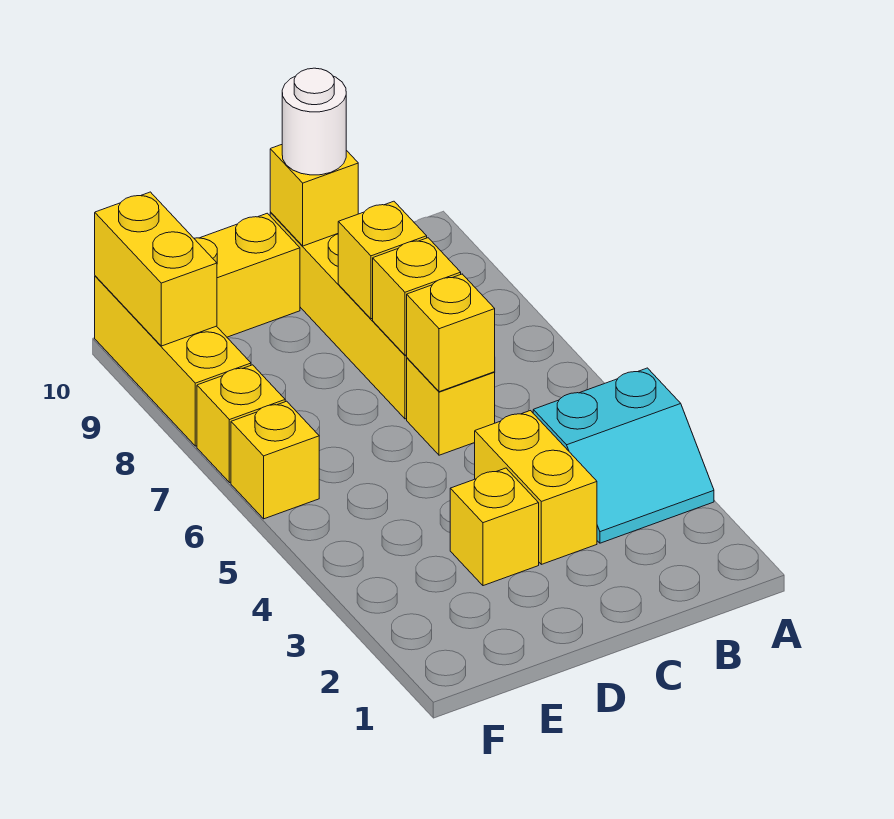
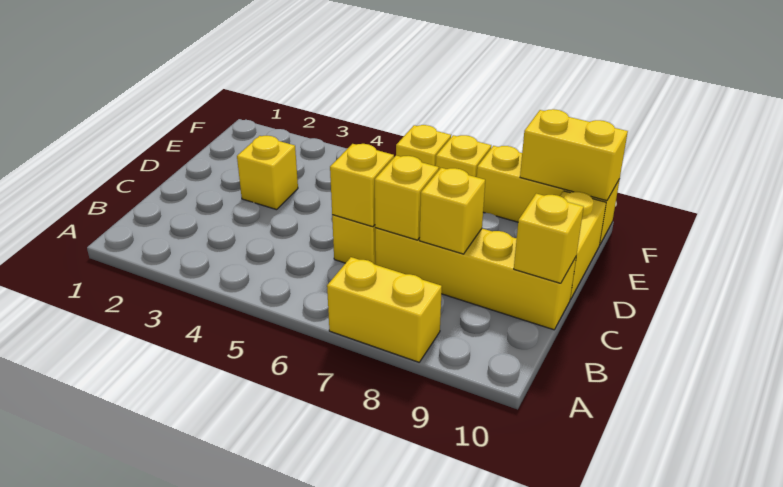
cyan 2x2 slope [533,368,714,543] -> none
yellow 1x2 brick [475,411,597,564] -> yellow 1x2 brick moved to [327,257,442,362]
white 1x1 round brick [282,68,346,175] -> none

